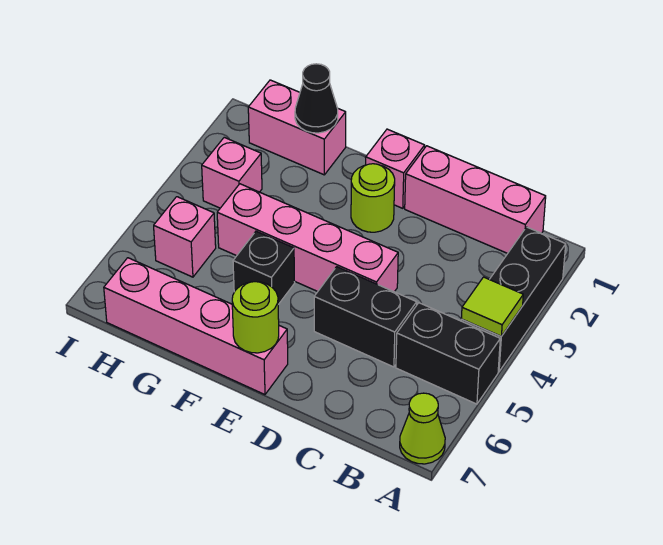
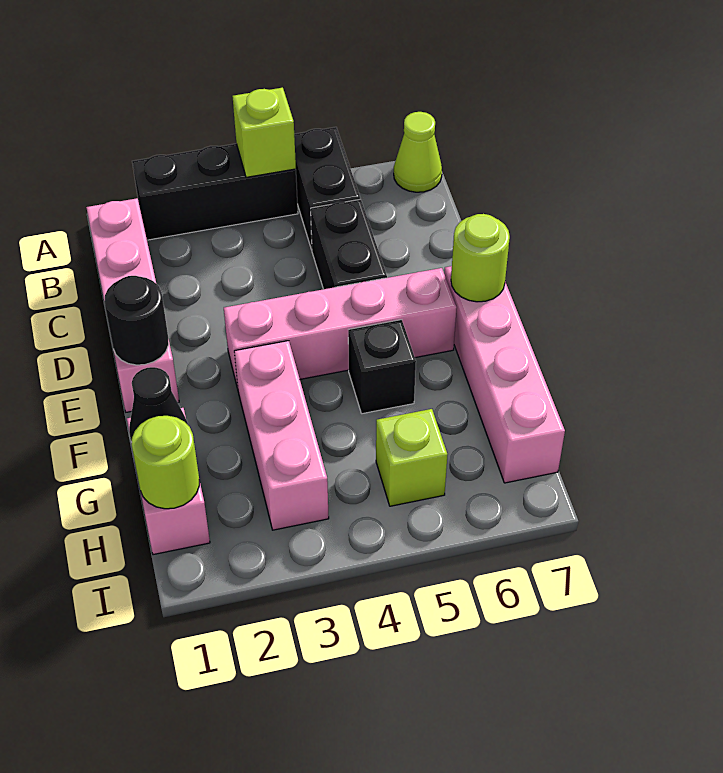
lime 1x1 tile [461,277,523,336] -> lime 1x1 brick [233,88,296,177]
pink 1x4 brick [217,184,398,292] -> pink 1x4 brick turned to [224,268,457,389]
none -> black 1x1 round brick [104,276,169,365]
lime 1x1 round brick [351,164,395,232] -> lime 1x1 round brick moved to [132,416,199,509]
pink 1x1 brick [202,137,262,208] -> pink 1x3 brick [234,341,329,530]
pink 1x1 brick [154,197,216,277] -> lime 1x1 brick [376,409,448,506]

